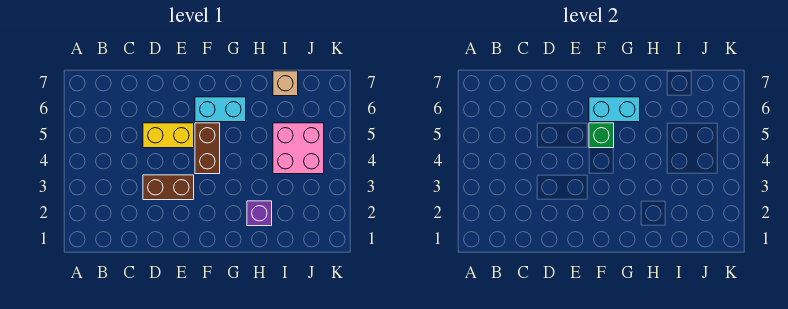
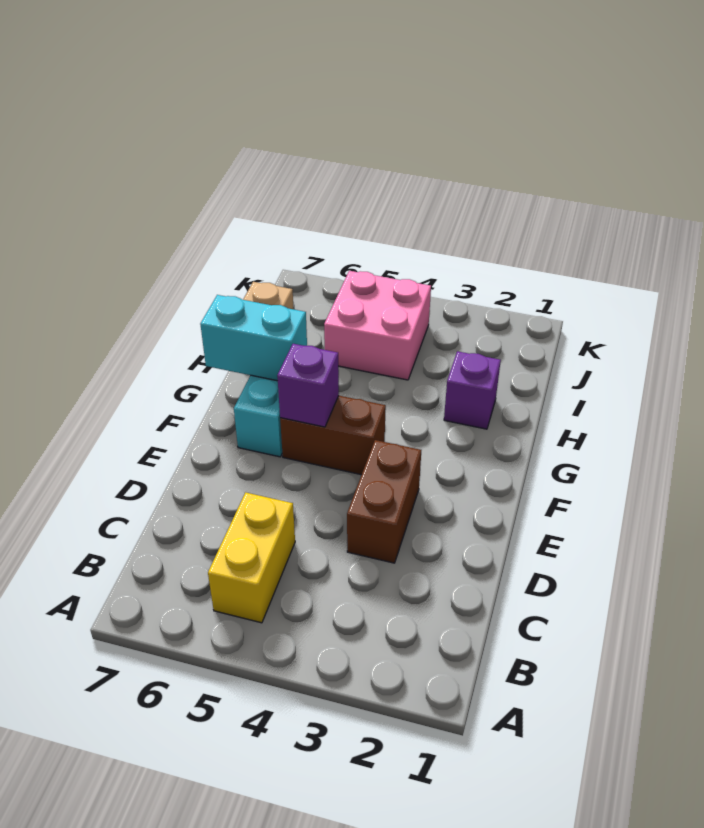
yellow 1x2 brick [143,123,194,148] -> yellow 1x2 brick moved to [208,492,295,623]
green 1x1 brick [589,123,614,148] -> purple 1x1 brick [277,344,339,427]
cyan 1x2 brick [589,97,640,122] -> cyan 1x2 brick turned to [200,295,307,381]

